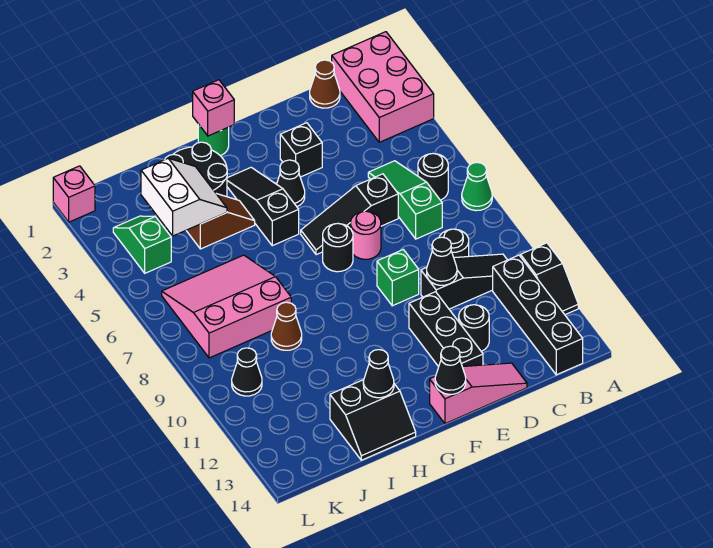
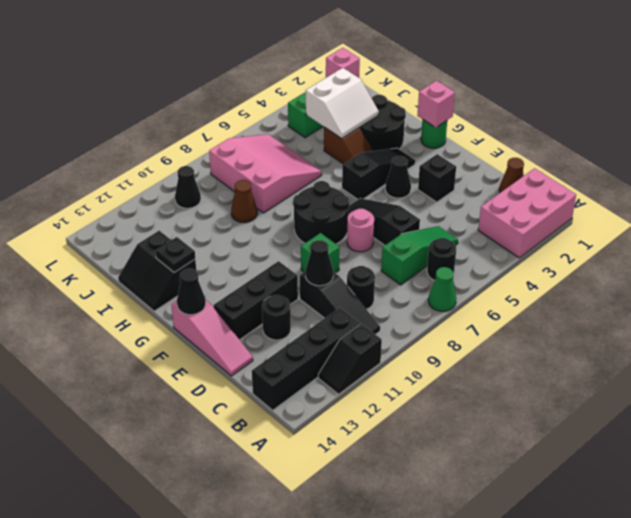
black 1x1 round brick [323,223,353,272] -> black 2x2 round brick [293,181,349,244]
black 1x1 cone [363,350,394,398] -> black 1x1 plate [156,237,195,273]

